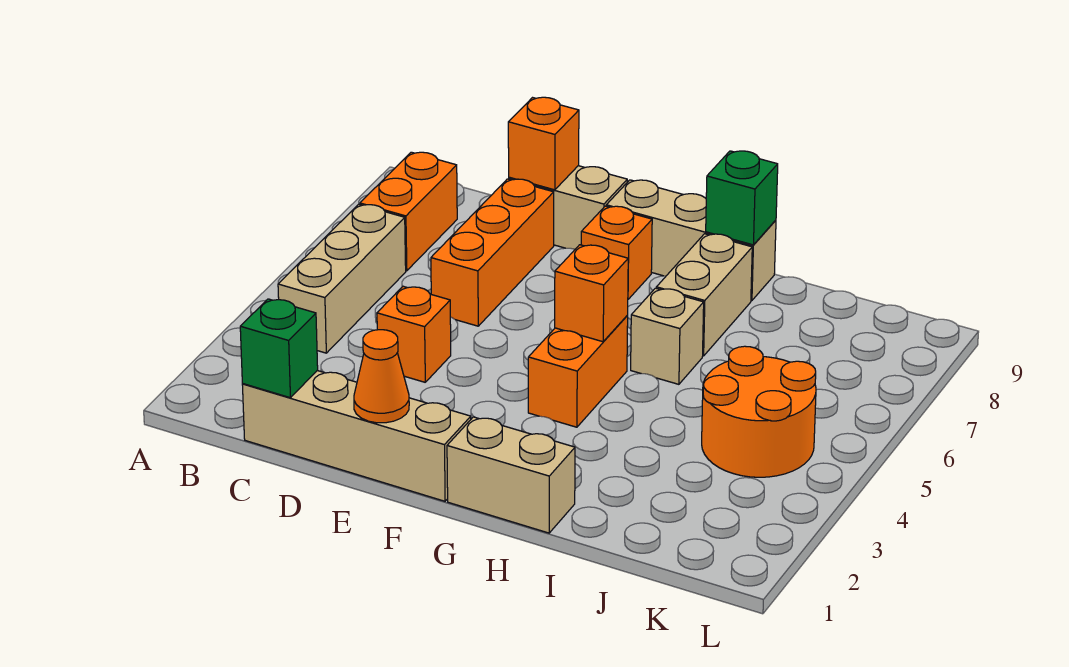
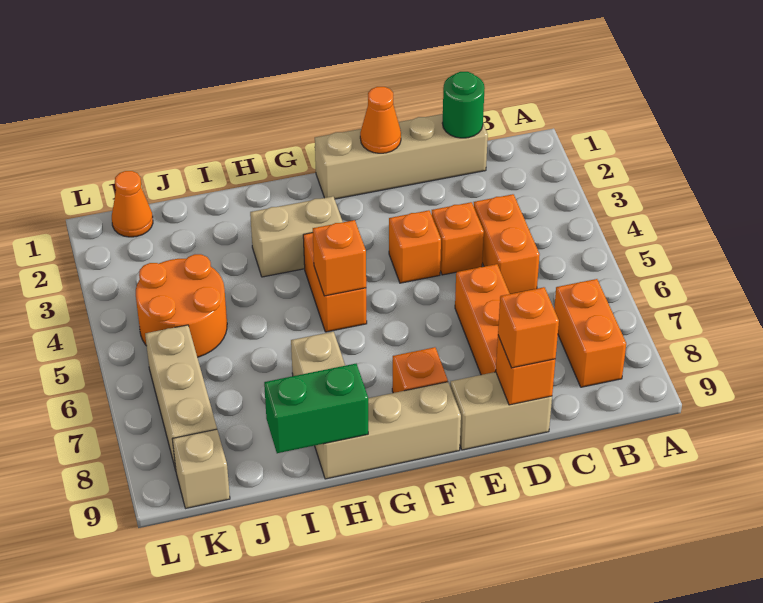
tan 1x3 brick [278,204,406,353] -> tan 1x3 brick moved to [145,325,217,470]
green 1x1 brick [240,299,318,398] -> green 1x1 round brick [442,72,485,138]
none -> orange 1x2 brick [474,194,540,294]
none -> orange 1x1 brick [498,287,559,368]
none -> orange 1x1 brick [389,210,441,283]
tan 1x2 brick [447,417,575,533] -> tan 1x2 brick moved to [250,196,343,277]
tan 1x1 brick [631,288,704,384] -> tan 1x1 brick moved to [172,429,230,508]
green 1x1 brick [706,151,778,245] -> green 1x2 brick [264,363,368,453]
none -> orange 1x1 cone [112,171,153,237]

